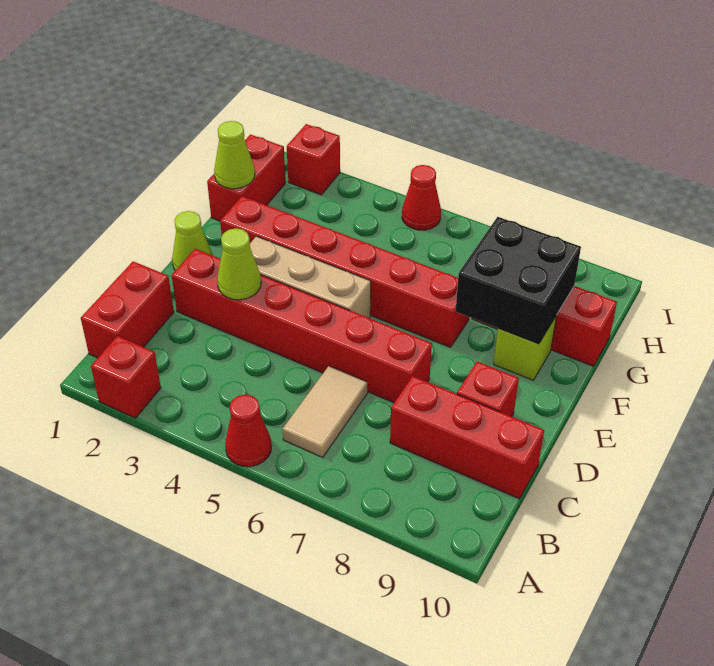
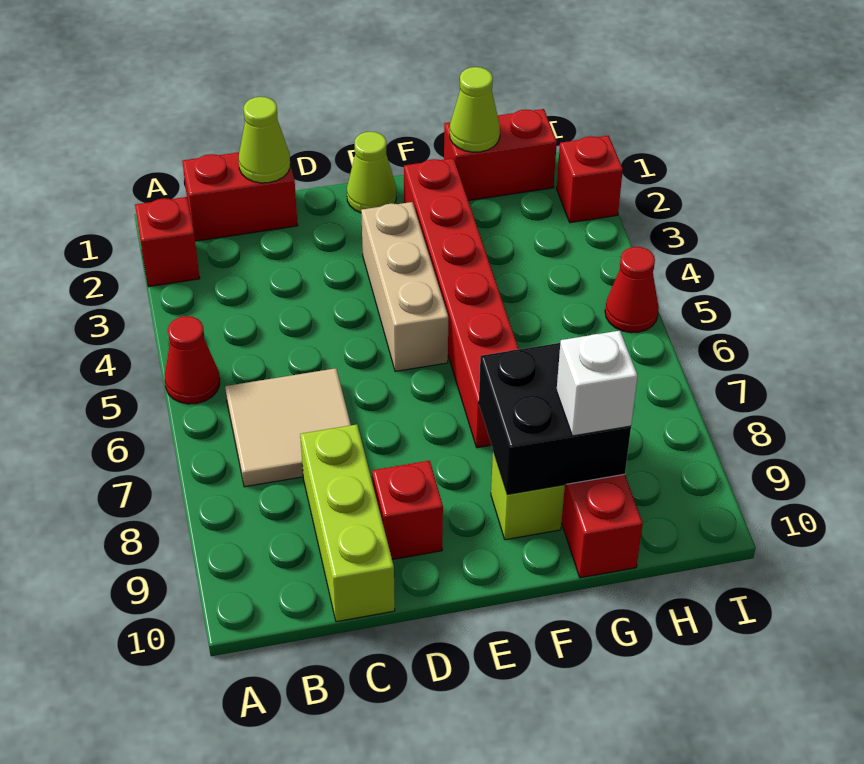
tan 1x2 tile [283,366,367,457] -> tan 2x2 tile [225,368,351,487]
red 1x3 brick [390,376,544,499] -> lime 1x3 brick [300,424,395,622]
red 1x6 brick [172,249,432,403] -> none
lime 1x1 cone [217,228,261,300] -> lime 1x1 cone moved to [239,97,290,183]
none -> white 1x1 brick [557,331,638,436]

